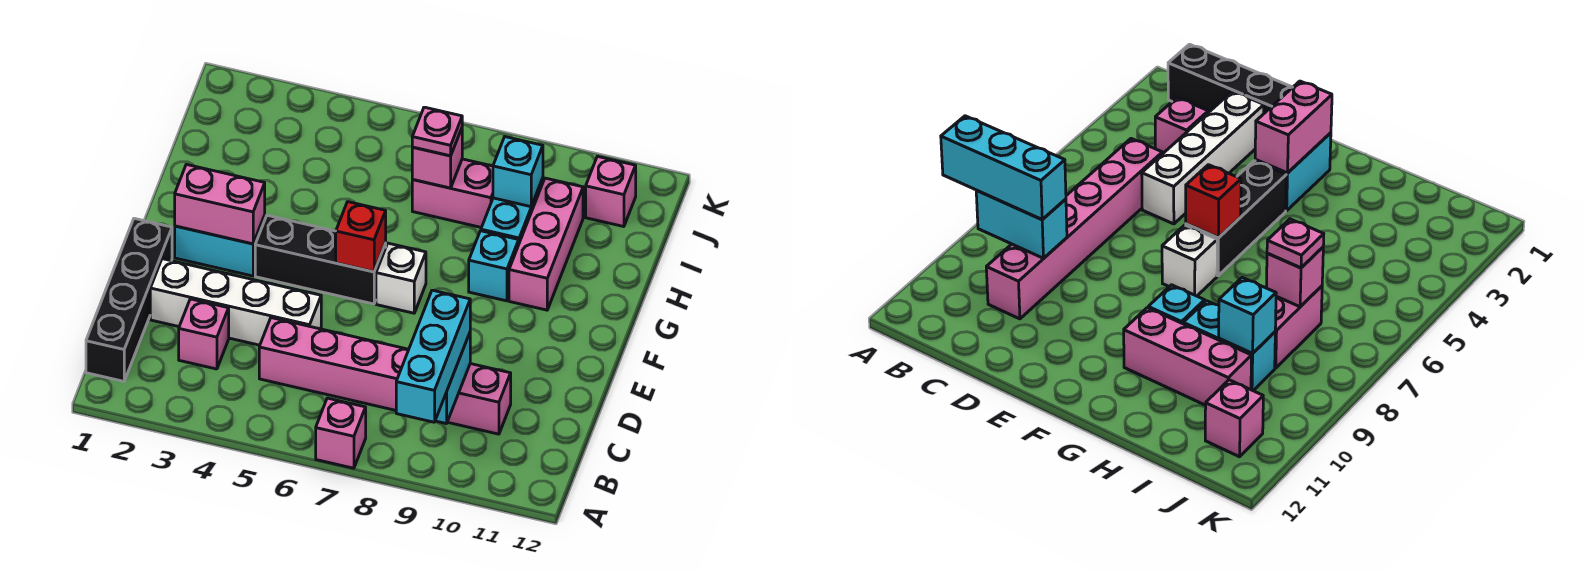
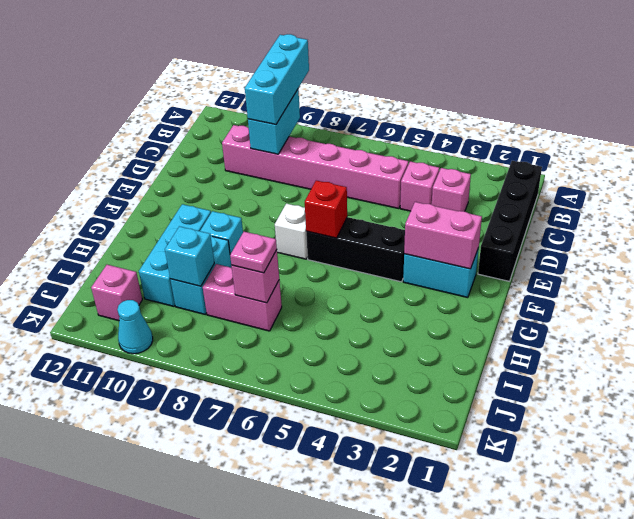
pink 1x1 brick [316,398,366,468] -> pink 1x1 brick moved to [400,161,439,211]
white 1x4 brick [150,259,321,345] -> none
pink 1x3 brick [509,178,583,310] -> cyan 1x3 brick [139,204,211,306]
none -> cyan 1x1 cone [117,300,153,354]

